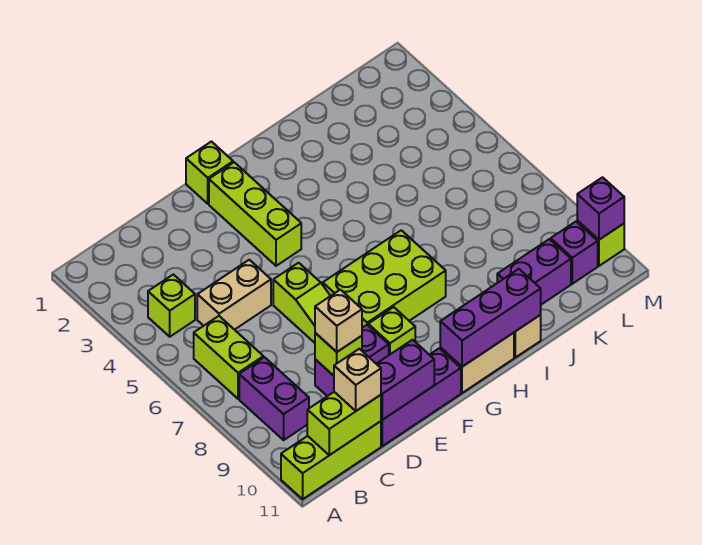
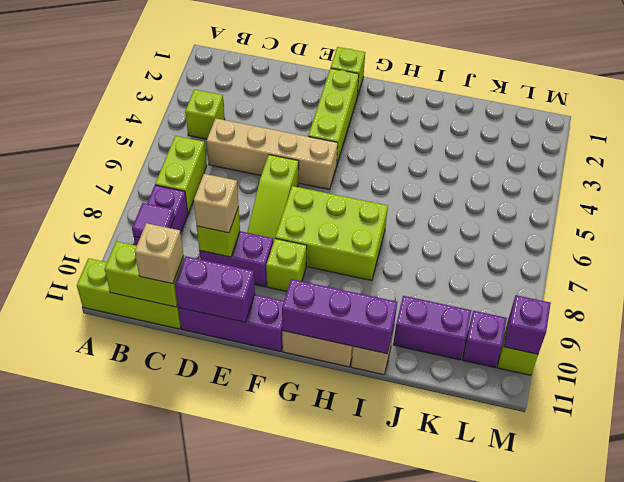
none -> purple 1x1 tile [132,203,175,238]
tan 1x2 brick [197,260,271,330] -> tan 1x4 brick [207,118,338,189]

